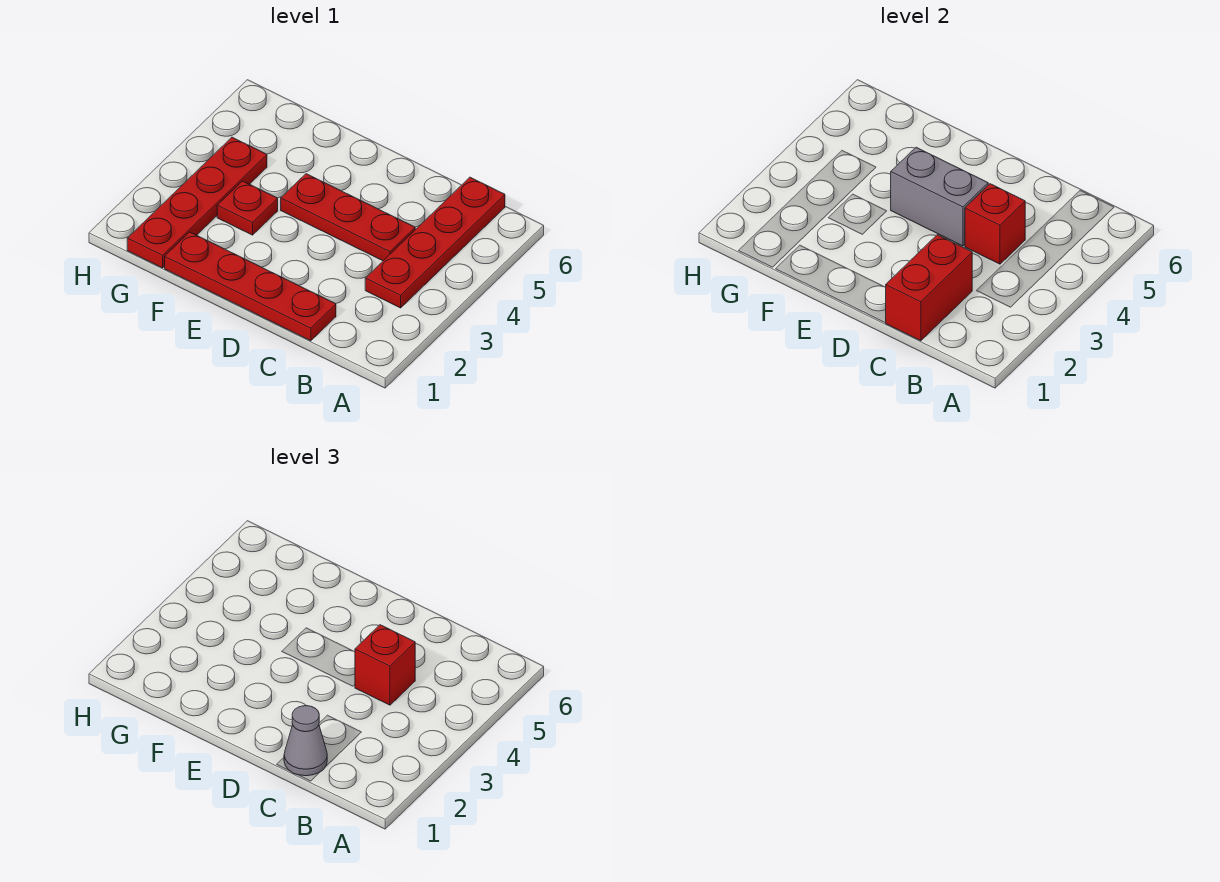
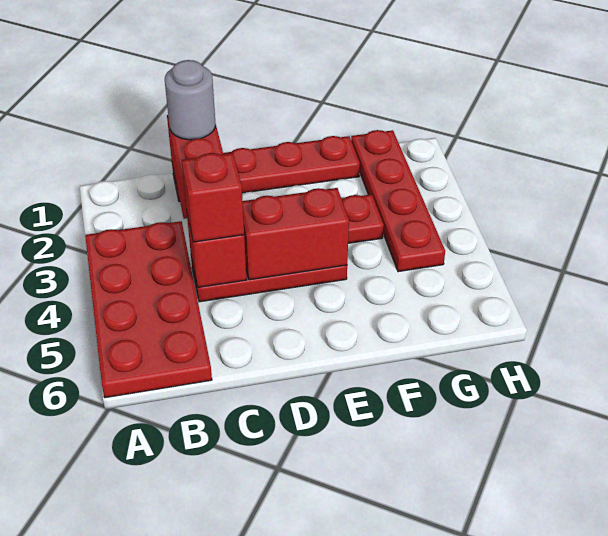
red 1x4 plate [365,177,505,308] -> red 2x4 plate [85,221,212,398]
grey 1x1 cone [284,706,327,776] -> grey 1x1 round brick [165,60,215,140]
grey 1x2 brick [891,147,988,246] -> red 1x2 brick [243,188,349,280]

